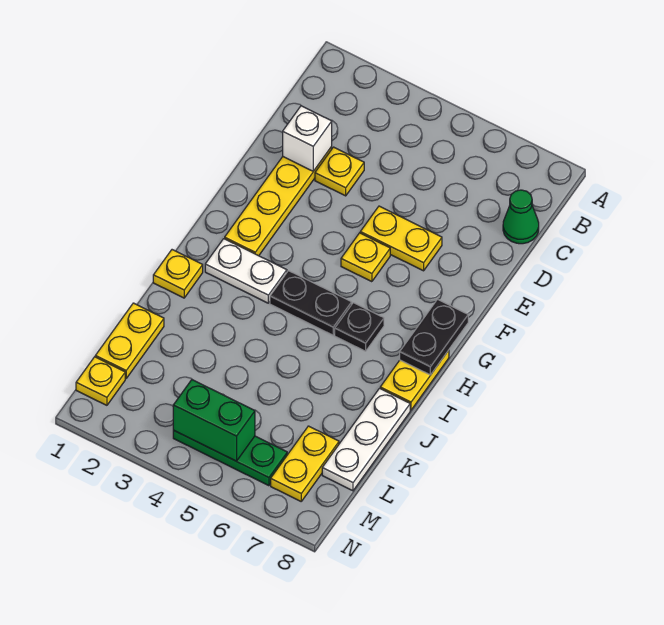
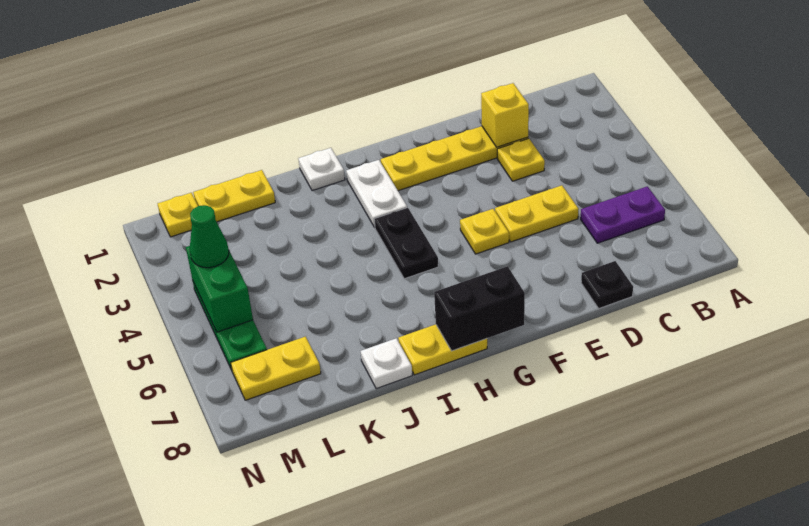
none -> purple 1x2 plate [581,186,665,243]
green 1x1 cone [503,190,539,244] -> green 1x1 cone moved to [189,205,229,268]
white 1x1 brick [283,106,332,171] -> yellow 1x1 brick [481,83,529,147]
yellow 1x2 plate [360,206,442,271] -> yellow 1x2 plate turned to [495,185,578,242]
black 1x2 plate [400,299,468,375] -> black 1x2 brick [434,266,525,351]
black 1x1 plate [335,303,384,351] -> black 1x1 plate moved to [581,261,633,308]
yellow 1x1 plate [153,250,203,298] -> white 1x1 plate [298,148,345,191]
white 1x3 plate [322,388,410,491] -> white 1x1 plate [361,338,412,389]

